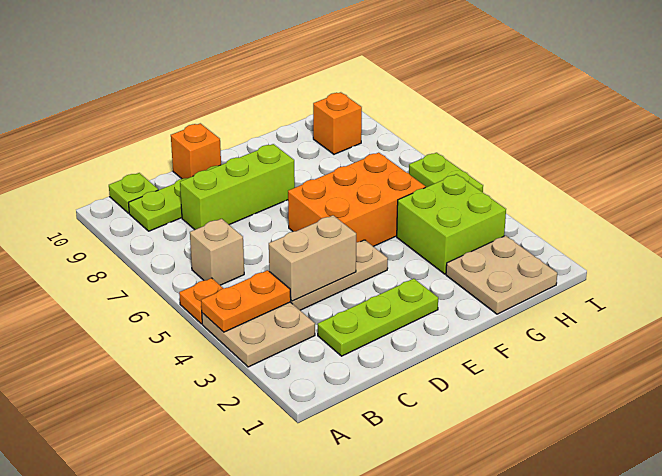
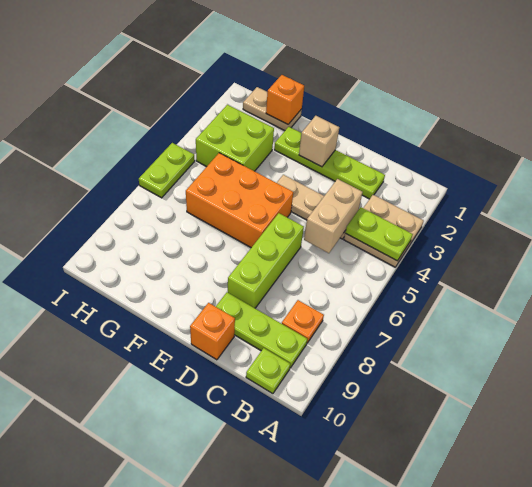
orange 1x2 plate [201,270,291,332] -> lime 1x2 plate [345,207,413,261]
orange 1x1 plate [179,278,223,324] -> orange 1x1 plate moved to [282,300,324,343]
tan 1x1 brick [190,219,244,285] -> tan 1x1 brick moved to [299,116,339,167]
lime 1x3 plate [318,279,438,356] -> lime 1x4 plate [274,127,385,199]
tan 1x2 brick [269,215,356,301] -> tan 1x2 brick turned to [304,179,363,253]
lime 1x3 brick [180,144,295,230] -> lime 1x3 brick turned to [228,213,304,308]
tan 2x2 plate [446,236,557,314] -> tan 1x2 plate [243,87,302,131]
orange 1x1 brick [313,92,362,154] -> orange 1x1 brick moved to [266,75,304,124]

